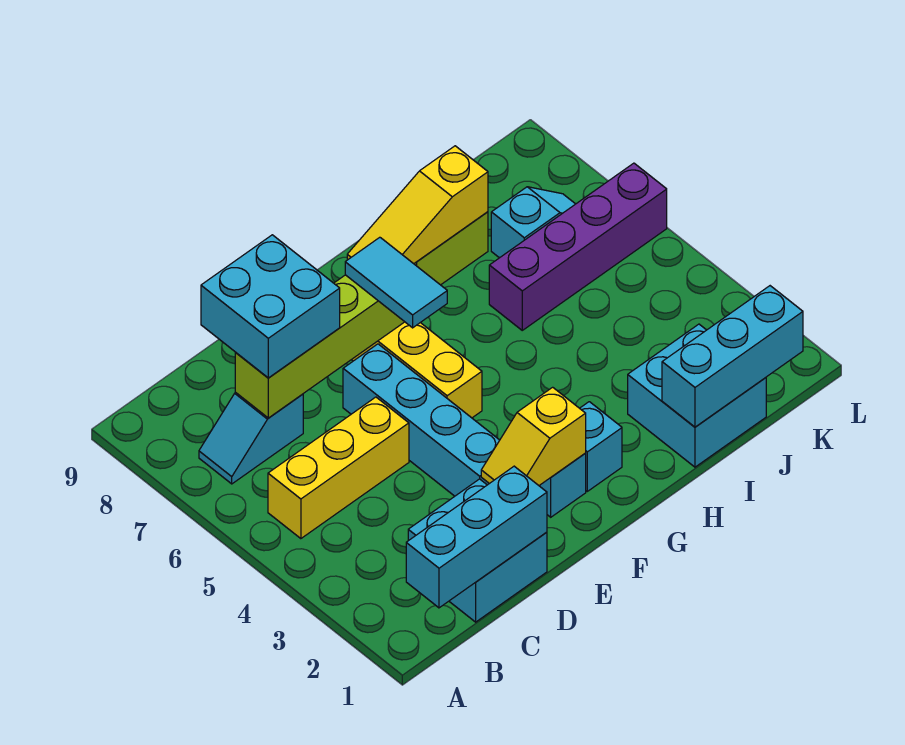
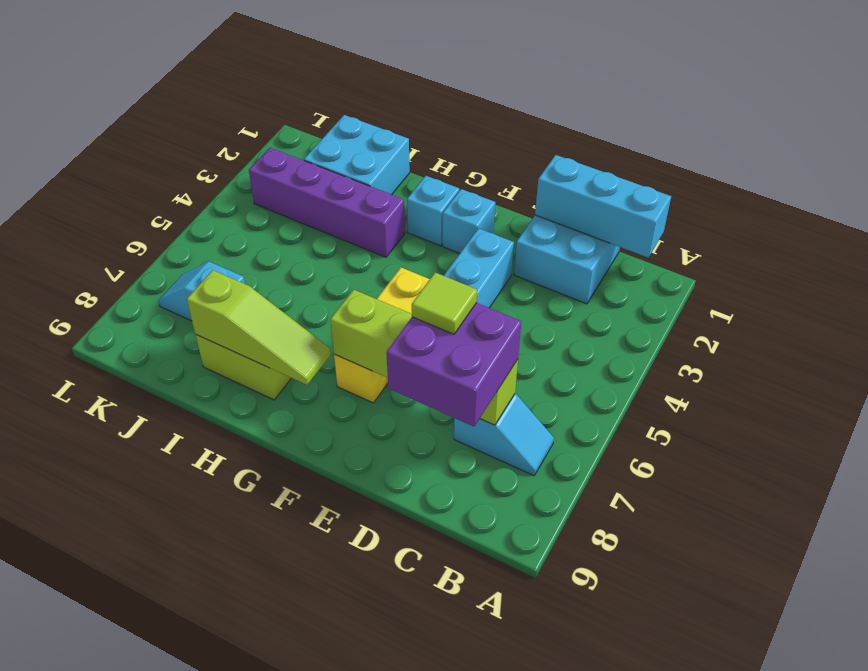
yellow 1x3 brick [268,397,409,539] -> none
cyan 2x2 brick [201,235,340,378] -> purple 2x2 brick [387,303,521,426]
none -> lime 1x1 tile [412,273,477,334]
yellow 1x2 slope [481,387,586,485] -> none
cyan 1x2 tile [345,237,447,328] -> none
yellow 1x3 slope [347,146,488,264] -> lime 1x3 slope [187,270,331,385]
cyan 1x3 brick [662,286,803,427] -> none
purple 1x4 brick [489,163,667,330] -> purple 1x4 brick moved to [249,148,405,257]

